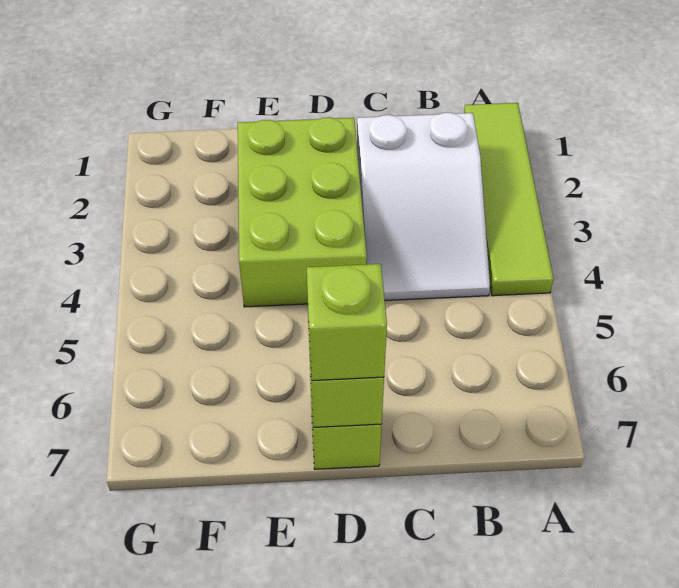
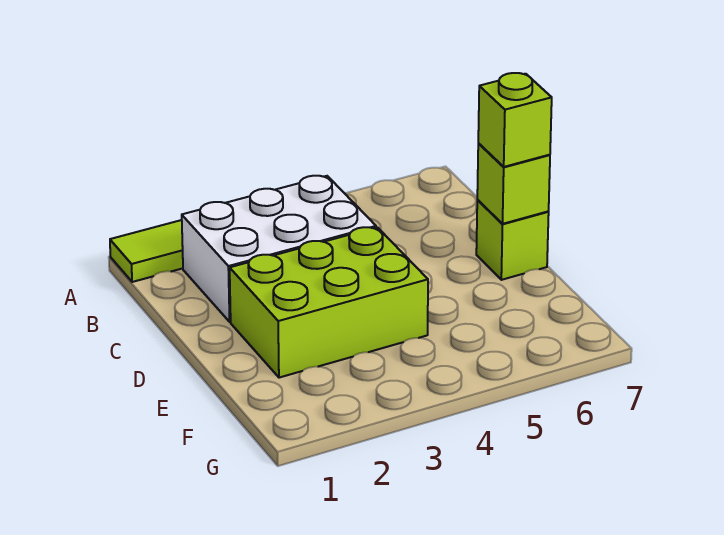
white 2x3 slope [357,113,490,300] -> white 2x3 brick [182,176,376,322]

